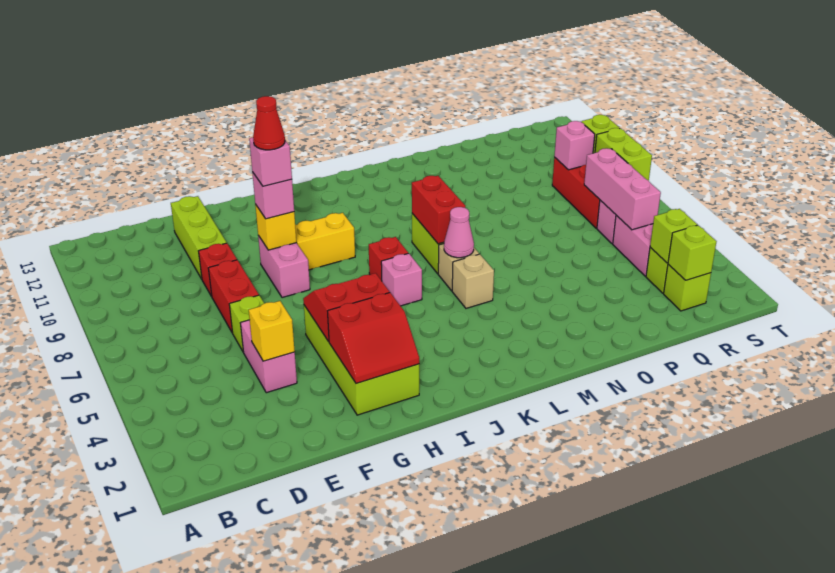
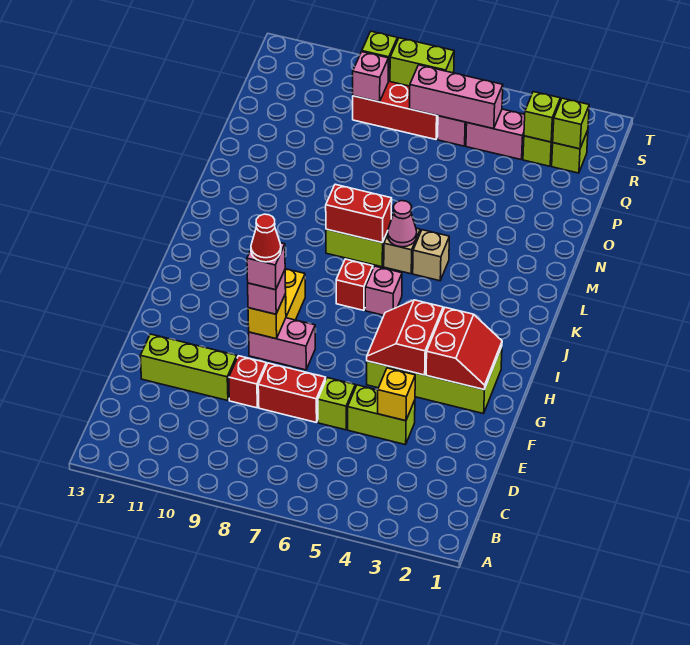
pink 1x2 brick [240,320,297,393] -> lime 1x2 brick [348,385,415,445]

